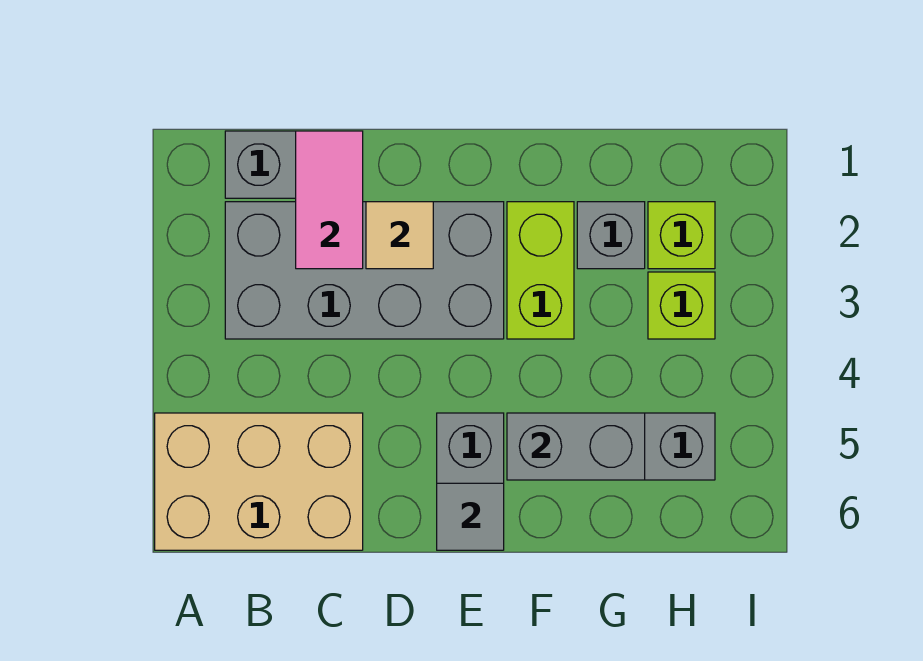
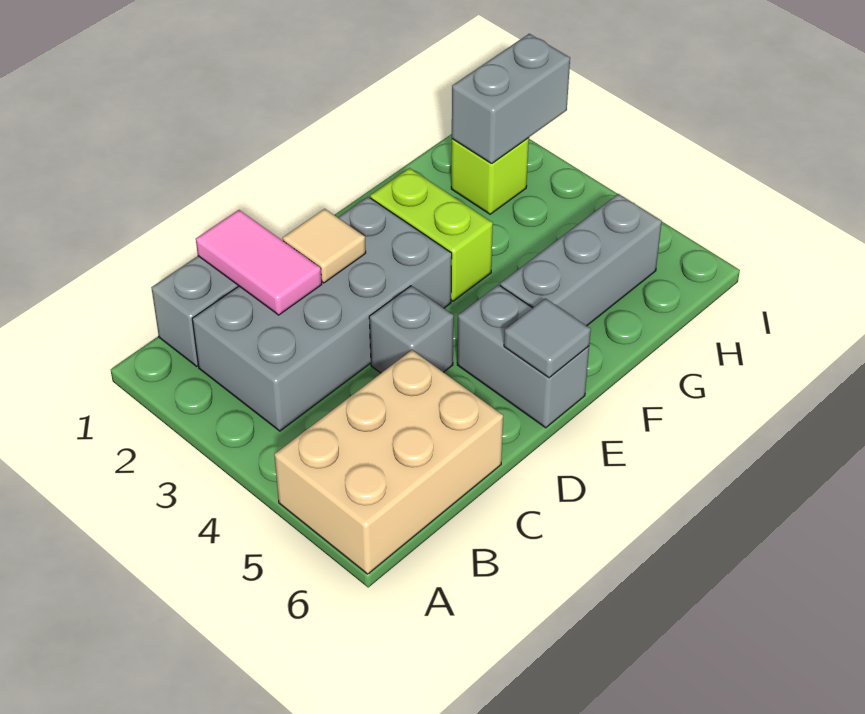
grey 1x2 brick [507,413,645,480] -> grey 1x2 brick moved to [452,34,570,164]
grey 1x1 brick [577,202,645,269] -> grey 1x1 brick moved to [369,286,454,373]
lime 1x1 brick [648,272,715,339] -> none

